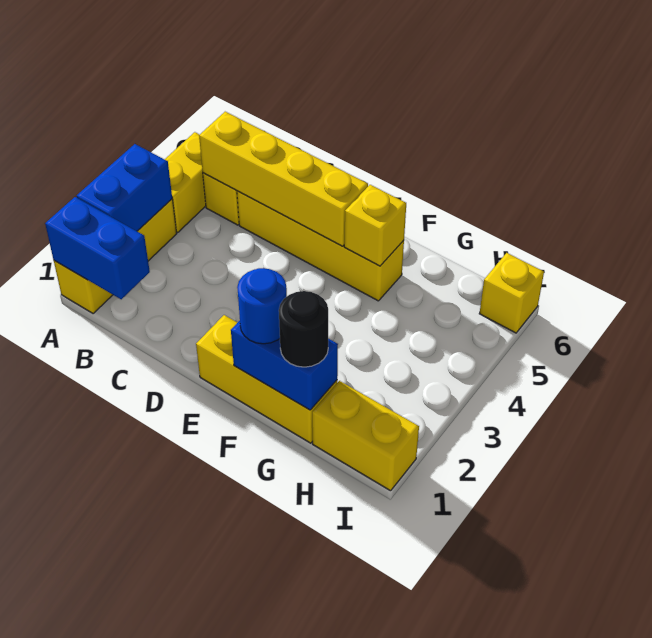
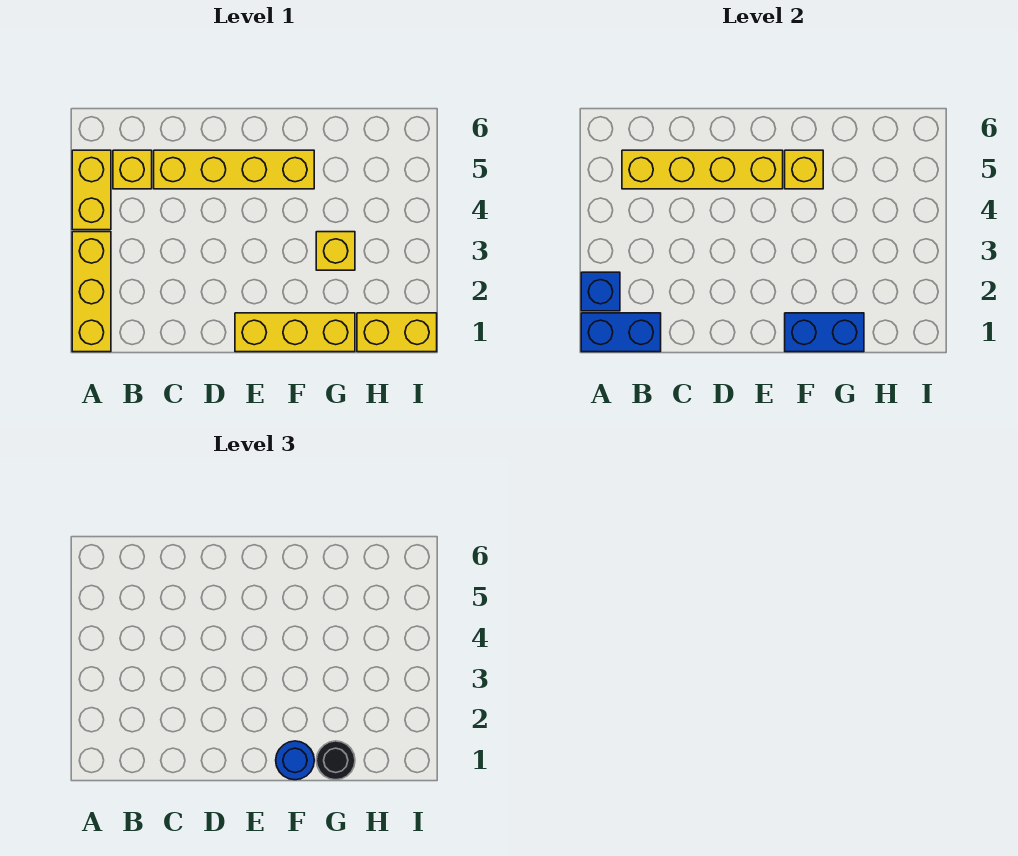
blue 1x2 brick [77,144,172,231] -> blue 1x1 brick [581,272,620,311]
yellow 1x1 brick [479,253,544,333] -> yellow 1x1 brick moved to [316,232,355,270]

